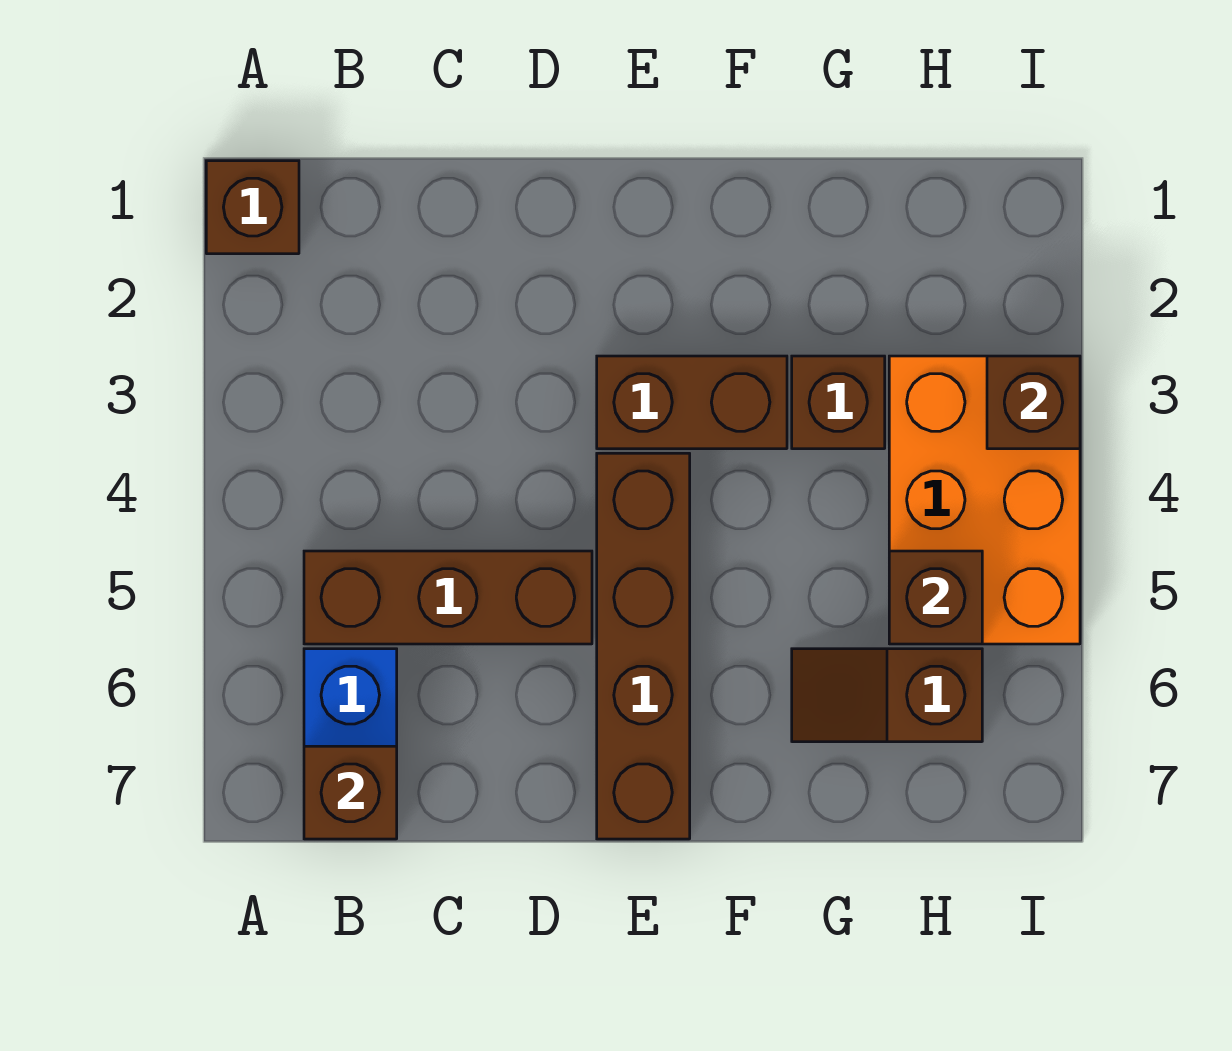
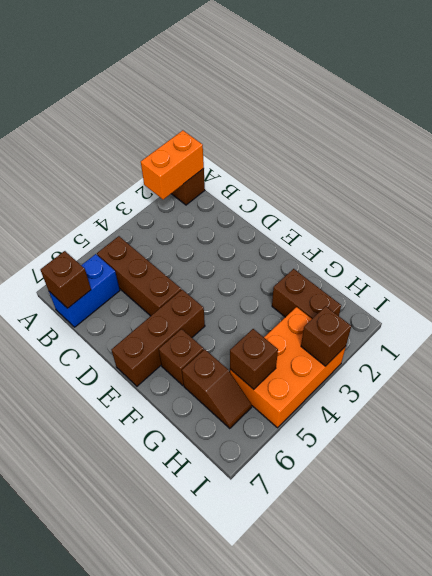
none -> orange 1x2 brick [141,130,204,199]
brown 1x2 brick [597,356,787,449] -> brown 1x2 brick moved to [272,269,341,319]
brown 1x4 brick [597,453,690,839] -> brown 1x3 brick [111,290,205,386]
brown 1x1 brick [792,356,885,449] -> brown 1x1 brick moved to [159,329,204,386]
brown 1x2 slope [792,649,982,742] -> brown 1x2 slope turned to [182,349,252,429]

